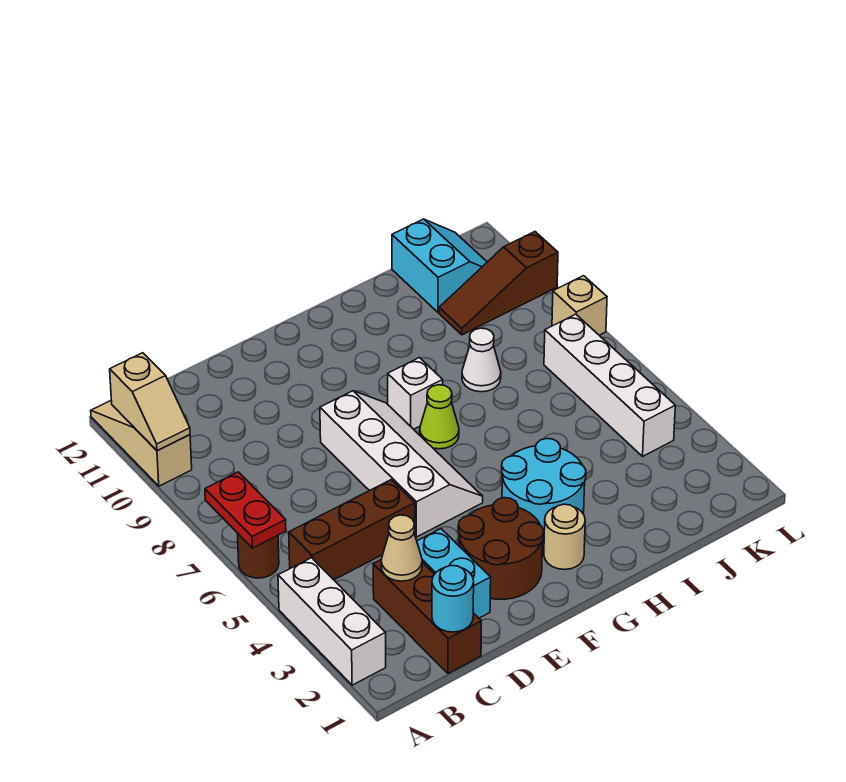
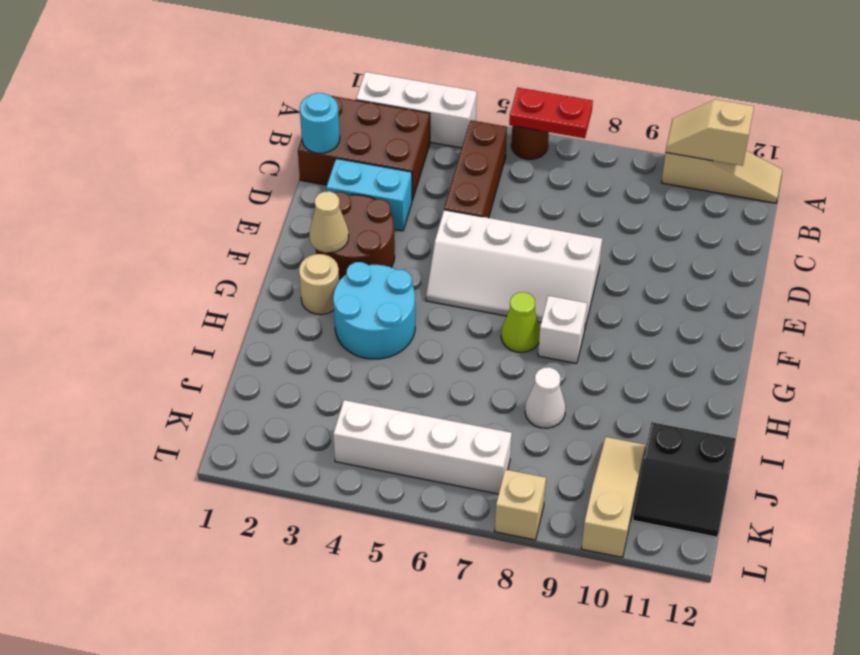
brown 1x3 brick [373,560,481,674] -> brown 2x3 brick [298,96,430,200]
tan 1x1 cone [381,515,422,581] -> tan 1x1 cone moved to [309,191,349,253]
brown 1x3 slope [439,232,558,335] -> tan 1x3 slope [581,437,646,557]
cyan 2x2 slope [392,219,487,312] -> black 2x2 slope [633,422,736,537]

